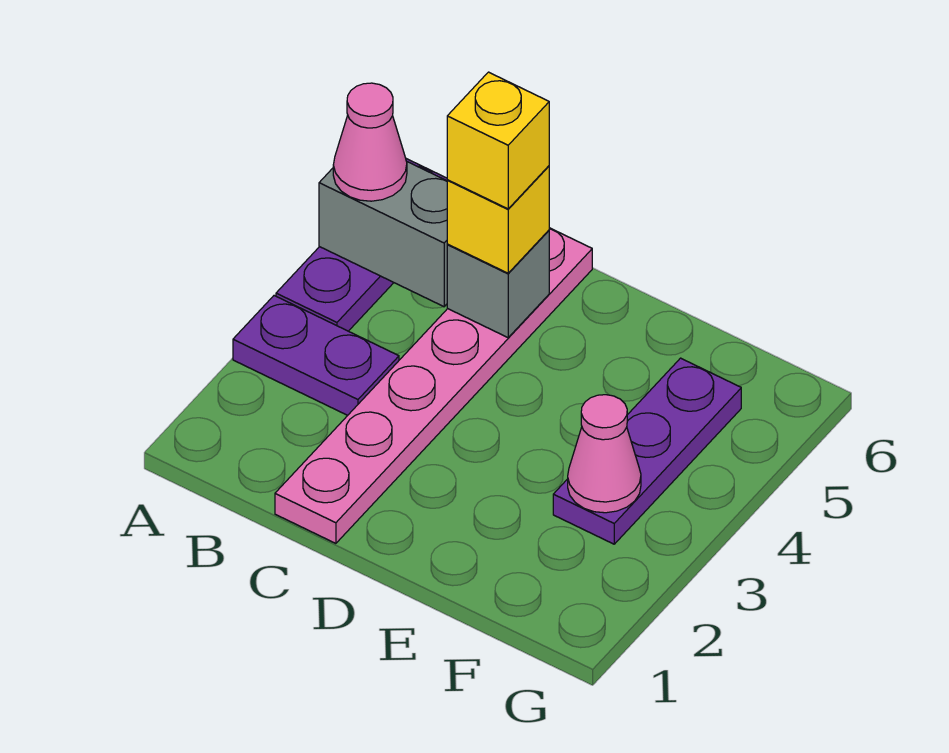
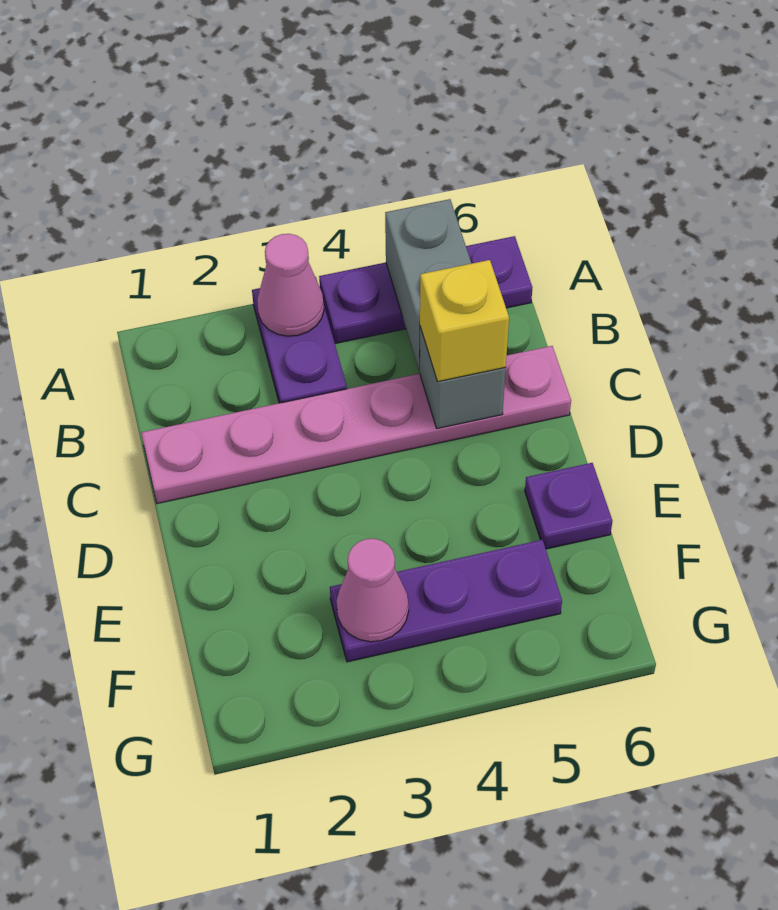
pink 1x1 cone [333,83,407,201] -> pink 1x1 cone moved to [257,234,324,336]
yellow 1x1 brick [447,72,549,209] -> none
none -> purple 1x1 plate [525,463,613,549]

